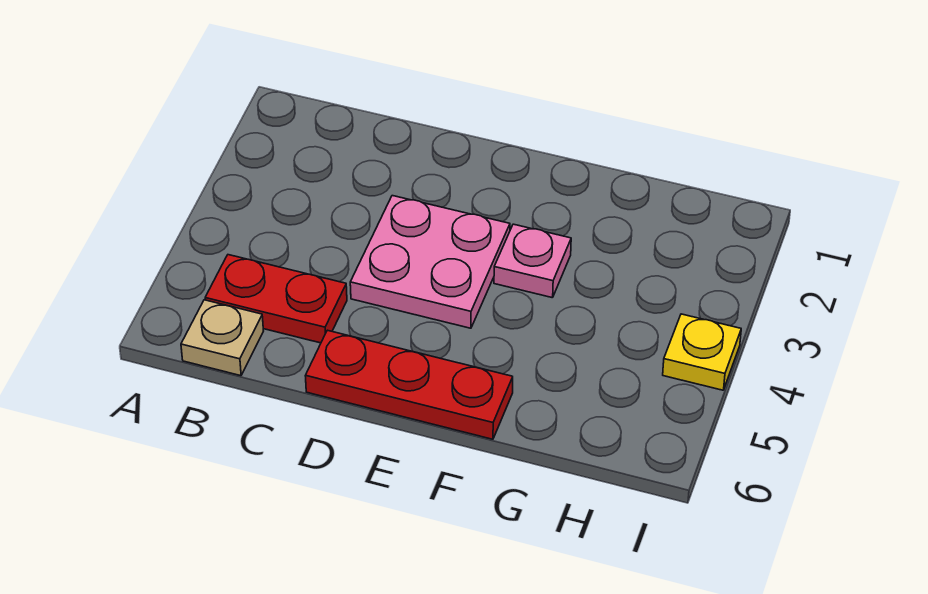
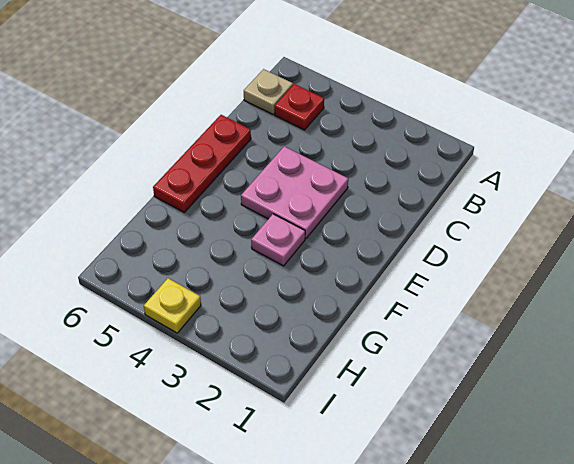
red 1x2 plate [205,255,347,343] -> red 1x1 plate [275,84,324,130]

